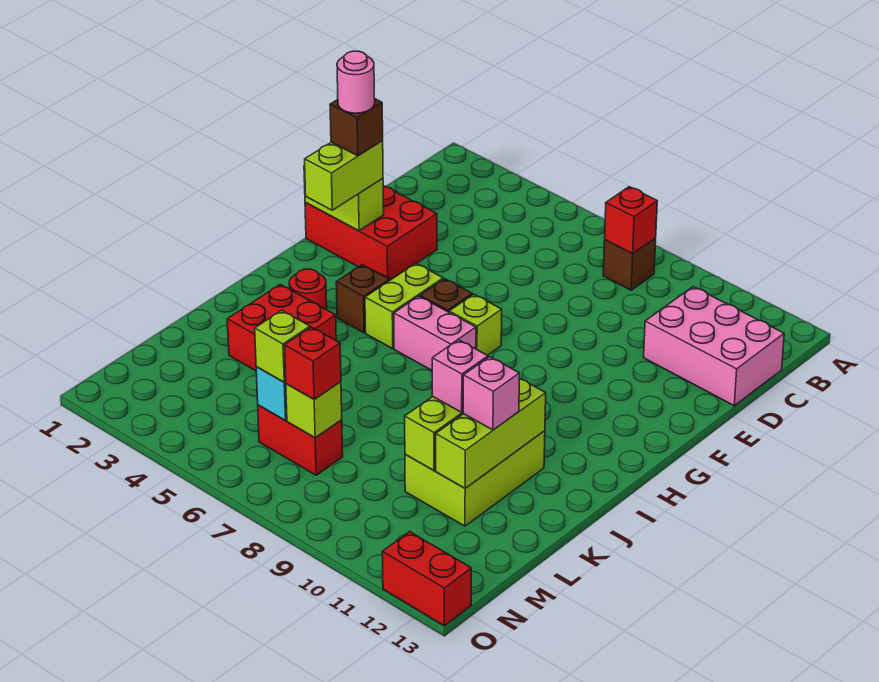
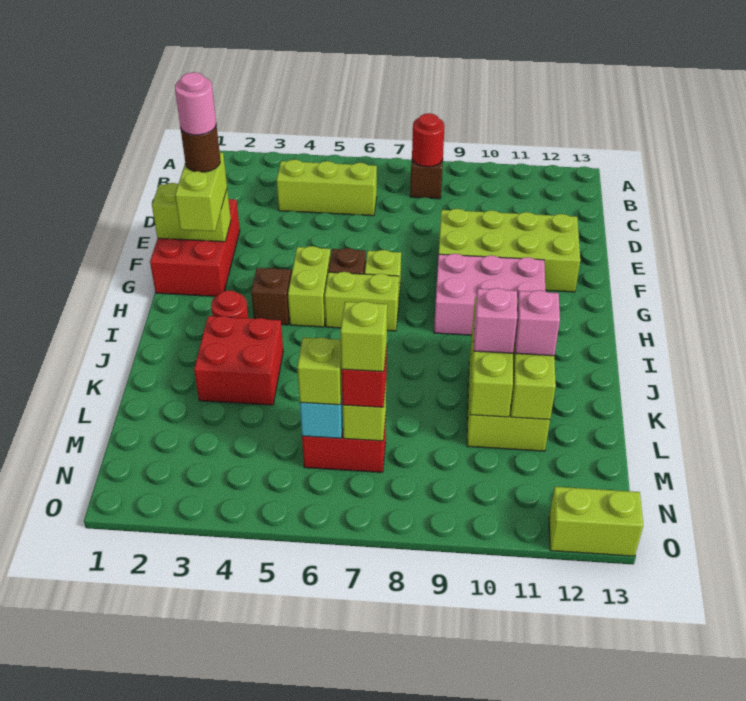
red 1x1 brick [605,187,657,253] -> red 1x1 round brick [412,113,445,167]
none -> lime 1x3 brick [277,159,377,216]
pink 2x3 brick [644,287,784,406] -> pink 2x3 brick moved to [434,254,545,335]
red 2x3 brick [305,186,437,279] -> red 2x3 brick turned to [150,199,240,296]
none -> lime 2x4 brick [439,209,580,292]
brown 1x1 brick [330,98,383,156] -> brown 1x1 round brick [181,125,220,172]
pink 1x2 brick [394,296,476,370] -> lime 1x2 brick [325,272,399,331]
none -> lime 1x1 brick [340,301,387,372]
red 1x2 brick [382,532,471,626] -> lime 1x2 brick [549,487,643,556]

